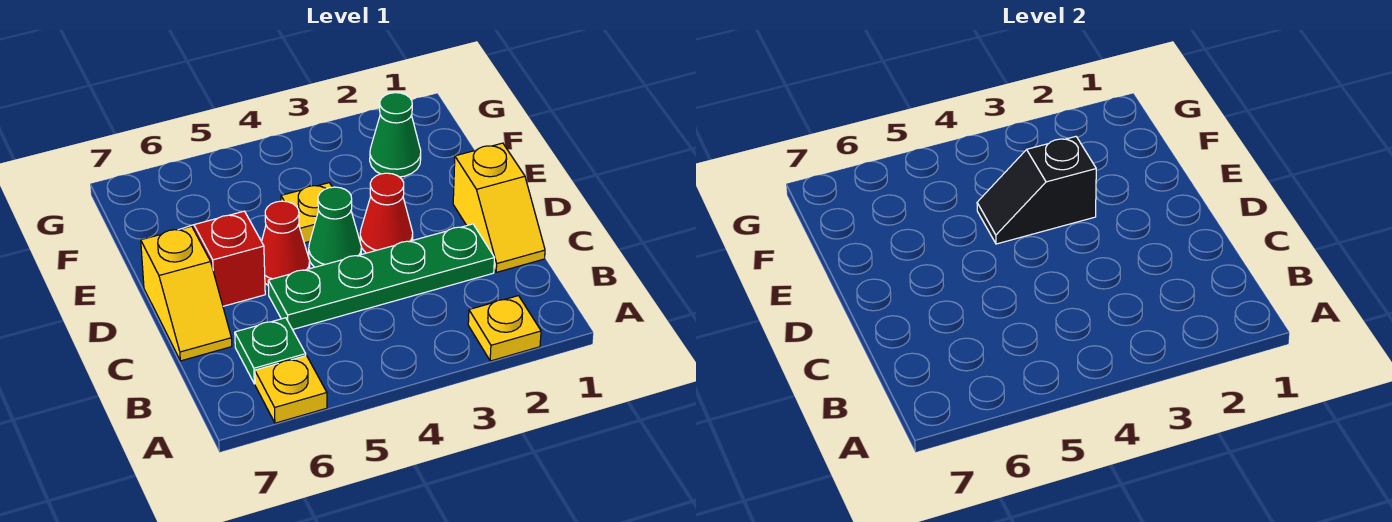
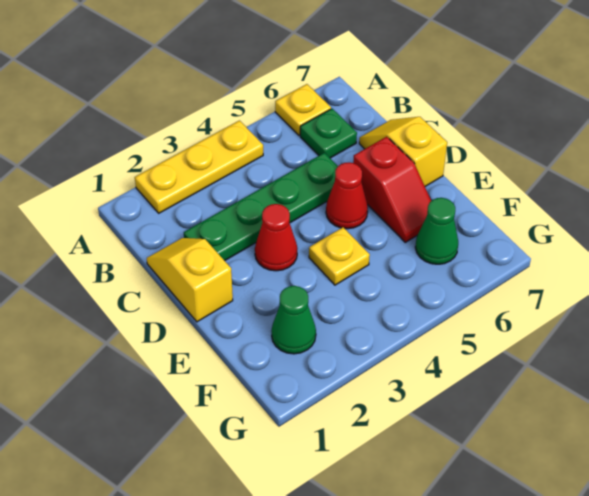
yellow 1x1 plate [468,296,541,361] -> yellow 1x3 plate [135,121,263,213]
green 1x1 cone [309,187,361,267] -> green 1x1 cone moved to [415,198,458,264]
black 1x2 slope [977,137,1096,244] -> none

